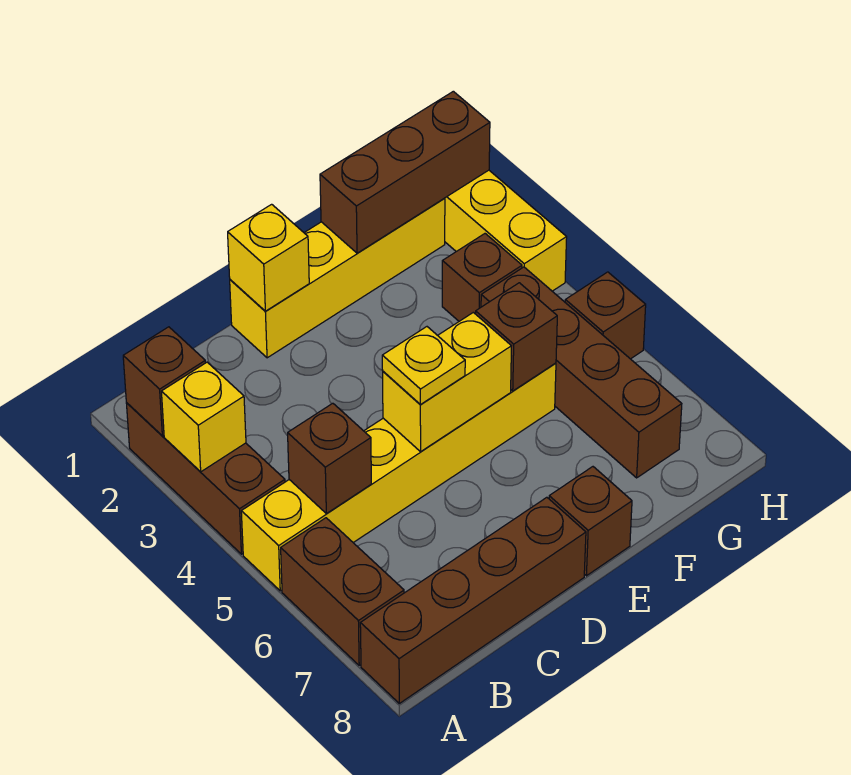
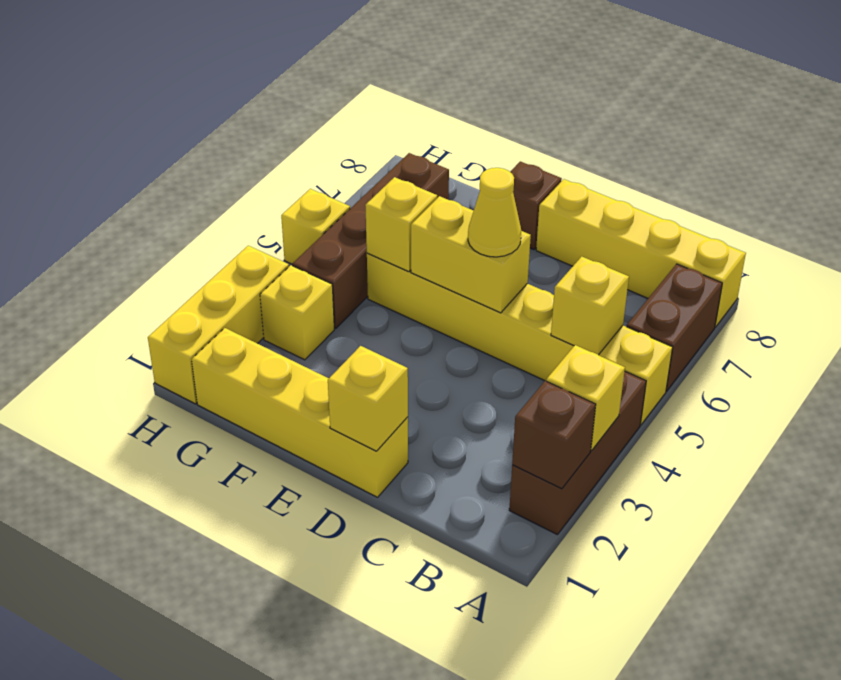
brown 1x4 brick [360,497,586,703] -> yellow 1x4 brick [536,179,746,327]
brown 1x1 brick [288,403,371,514] -> yellow 1x1 brick [551,257,629,355]
yellow 1x1 plate [382,327,465,404] -> yellow 1x1 cone [468,168,521,257]
brown 1x3 brick [320,91,490,253] -> none
brown 1x1 brick [476,283,557,391] -> yellow 1x1 brick [365,177,437,272]
brown 1x1 brick [442,234,522,321] -> yellow 1x1 brick [260,265,334,360]
brown 1x1 brick [565,272,646,359] -> yellow 1x1 brick [281,189,350,264]

